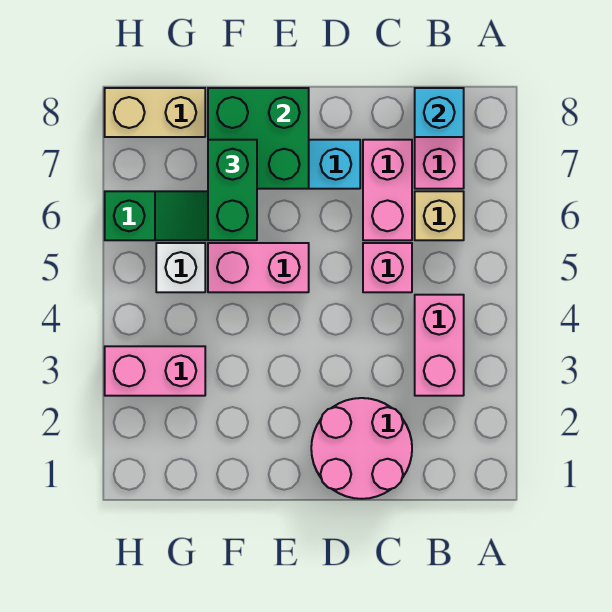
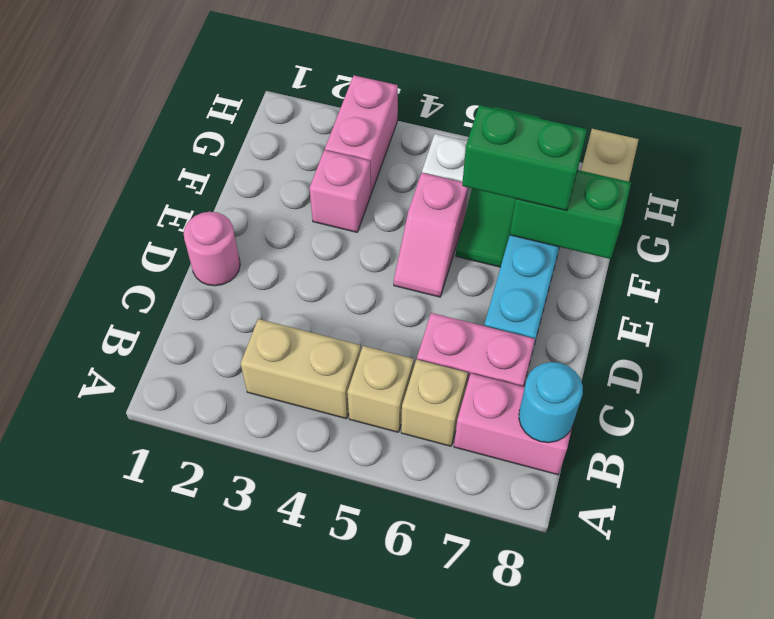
pink 1x2 brick [415,295,464,396] -> tan 1x2 brick [241,319,361,419]
none -> tan 1x1 brick [347,346,414,432]
cyan 1x1 brick [415,88,464,137] -> cyan 1x1 round brick [519,362,583,443]
pink 2x2 round brick [311,398,412,499] -> pink 1x1 round brick [184,212,240,286]
pink 1x1 brick [363,243,412,292] -> pink 1x1 brick moved to [309,150,371,232]
pink 1x2 brick [208,243,309,292] -> pink 1x2 slope [394,173,468,297]
green 2x2 brick [208,88,309,189] -> green 1x2 brick [510,170,631,259]

